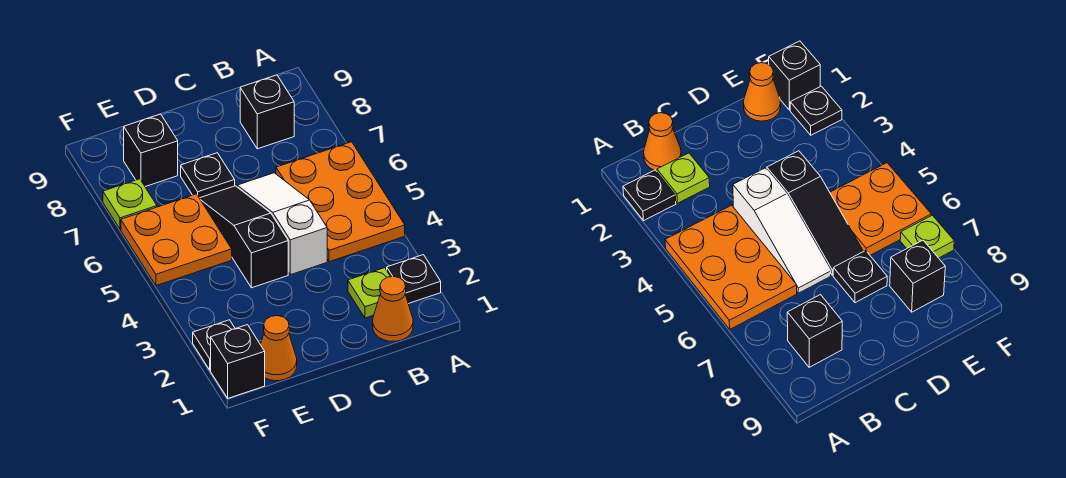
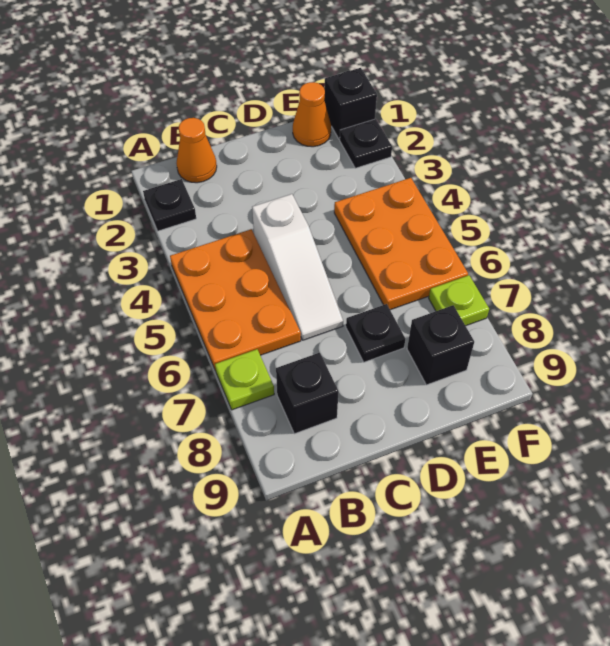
lime 1x1 plate [348,268,390,318] -> lime 1x1 plate moved to [215,349,274,410]
black 1x3 slope [200,186,288,288] -> none
orange 2x2 plate [121,194,232,286] -> orange 2x3 plate [334,178,468,310]

